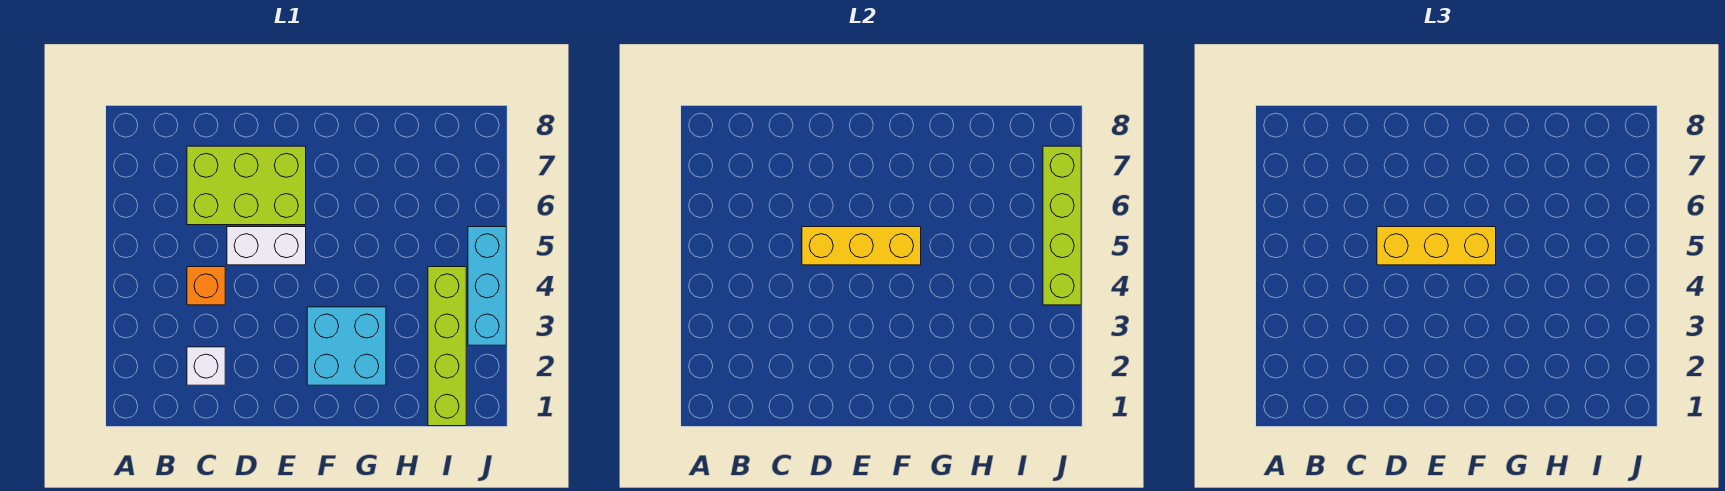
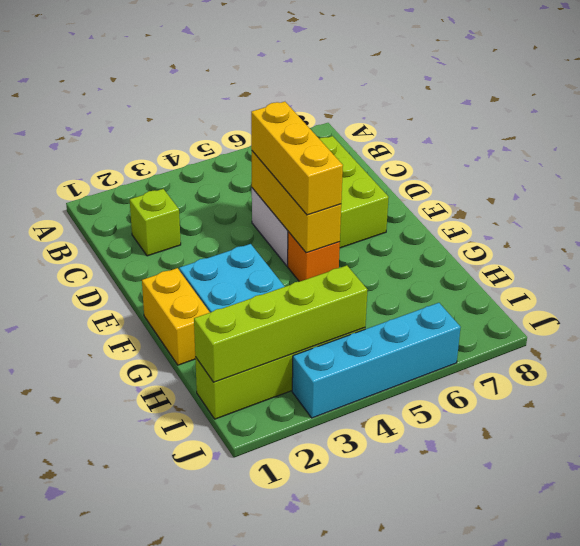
white 1x1 brick [187,347,225,385] -> lime 1x1 brick [130,189,181,256]
orange 1x1 brick [187,267,225,305] -> orange 1x1 brick moved to [288,232,340,282]
none -> yellow 1x2 brick [142,268,210,365]
cyan 1x3 brick [468,227,506,345] -> cyan 1x4 brick [292,303,461,418]
lime 1x4 brick [1043,146,1081,305] -> lime 1x4 brick moved to [194,265,367,382]

